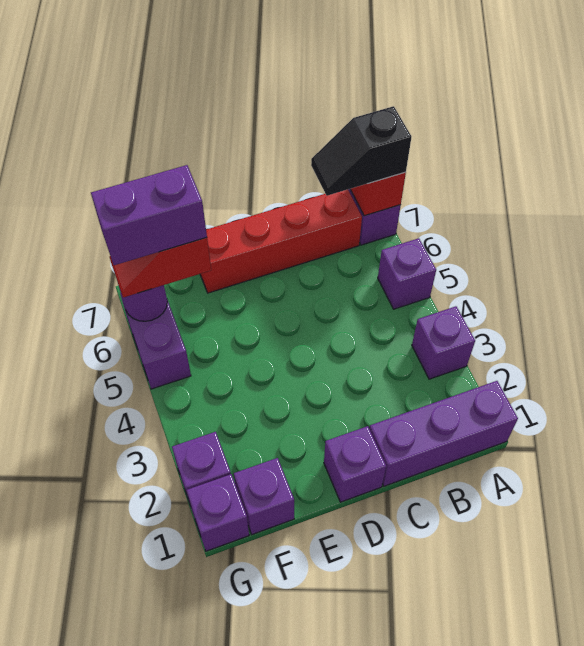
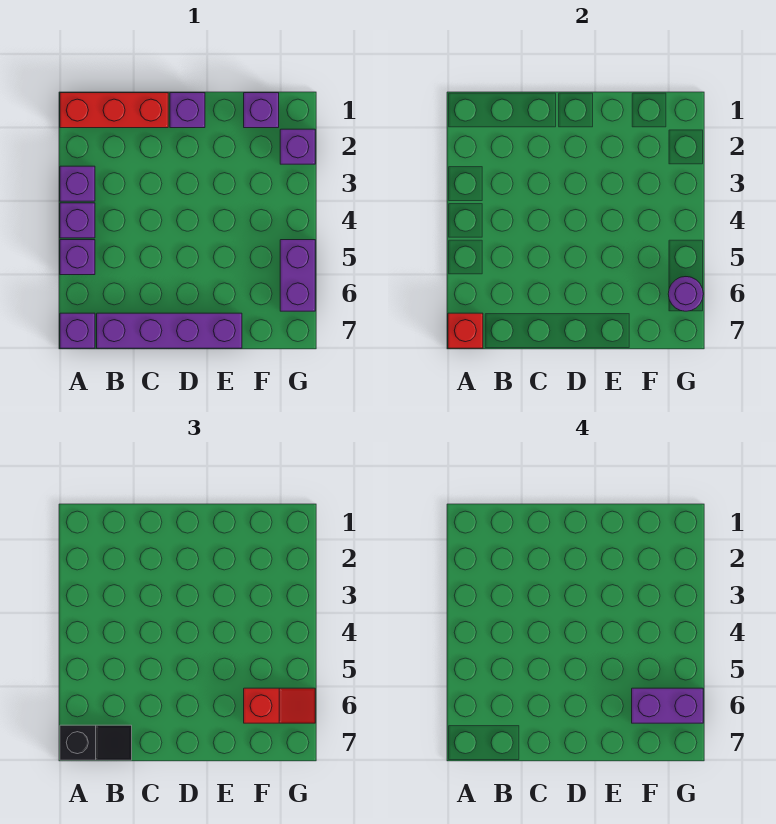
purple 1x3 brick [370,381,518,486] -> red 1x3 brick [60,93,168,128]
red 1x4 brick [200,190,362,293] -> purple 1x4 brick [97,313,242,348]
purple 1x1 brick [187,474,249,551] -> purple 1x1 brick moved to [60,203,95,238]

